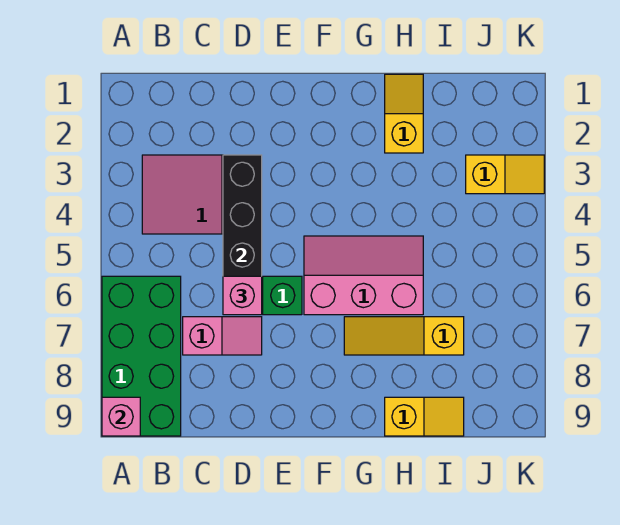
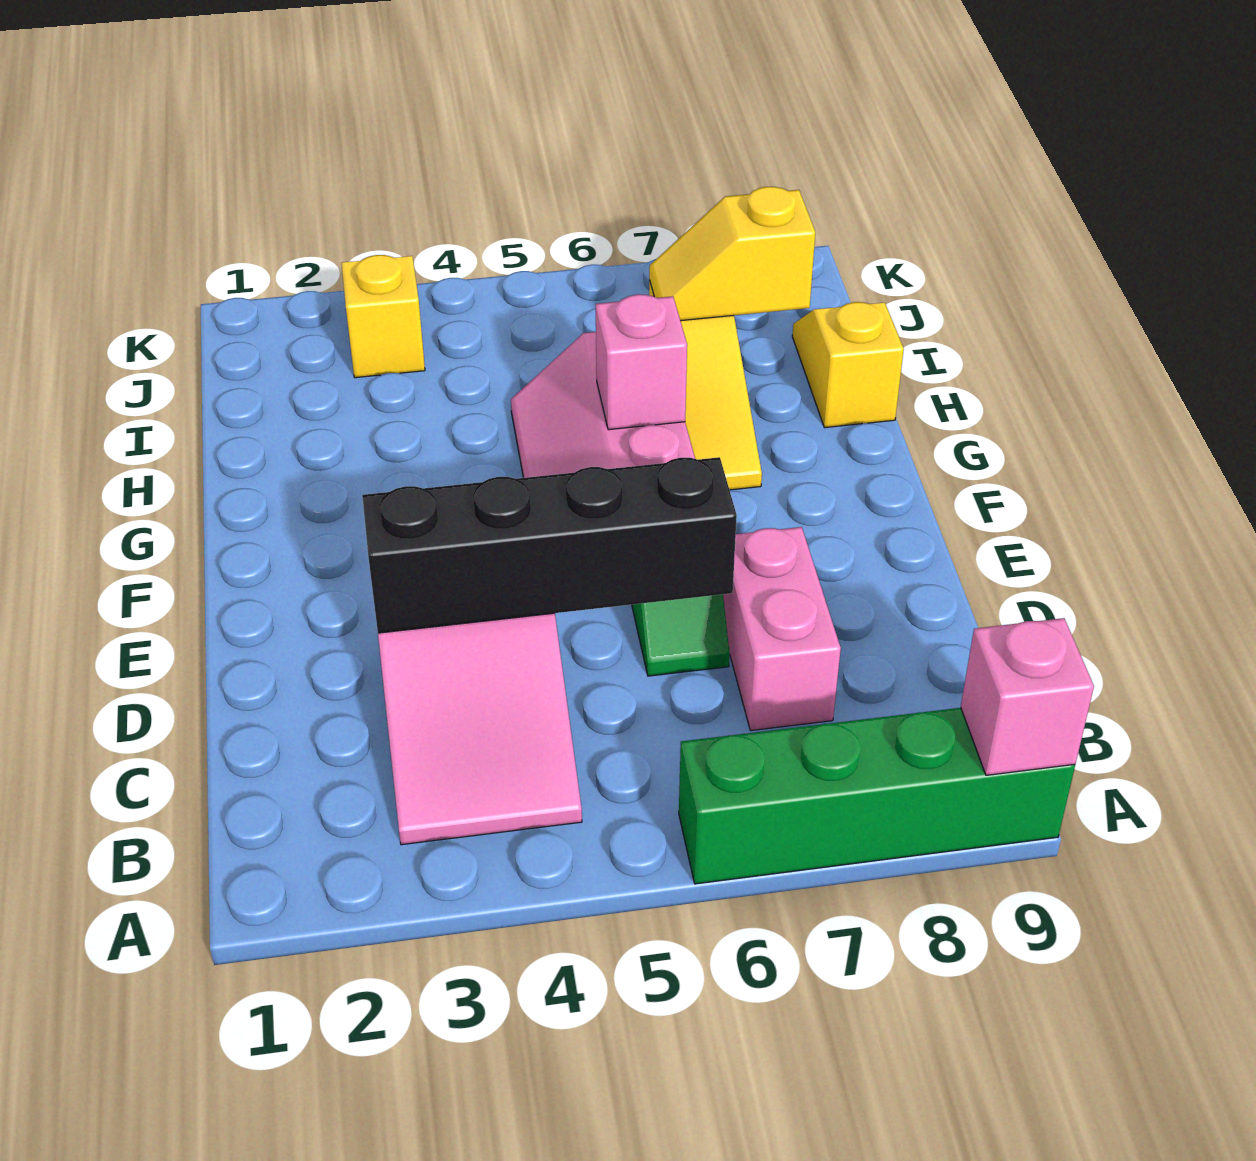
green 2x4 brick [102,276,181,436] -> green 1x4 brick [679,708,1075,884]
pink 1x2 slope [183,317,262,355] -> pink 1x2 brick [723,527,841,731]
pink 1x1 brick [223,276,262,315] -> pink 1x1 brick moved to [596,294,687,430]
yellow 1x2 slope [385,74,423,153] -> yellow 1x2 slope moved to [649,187,815,321]

